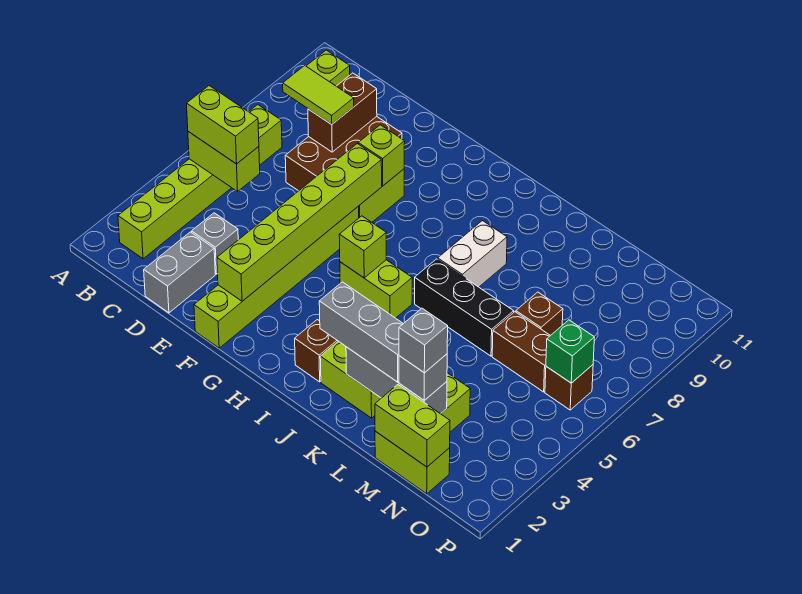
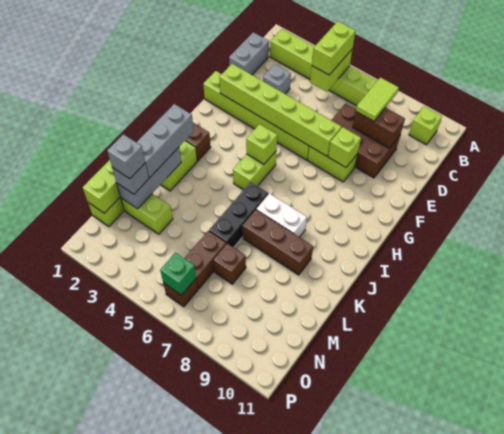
grey 1x2 brick [144,232,215,313] -> grey 1x2 brick turned to [229,32,269,75]
none -> brown 1x3 brick [242,210,313,275]

